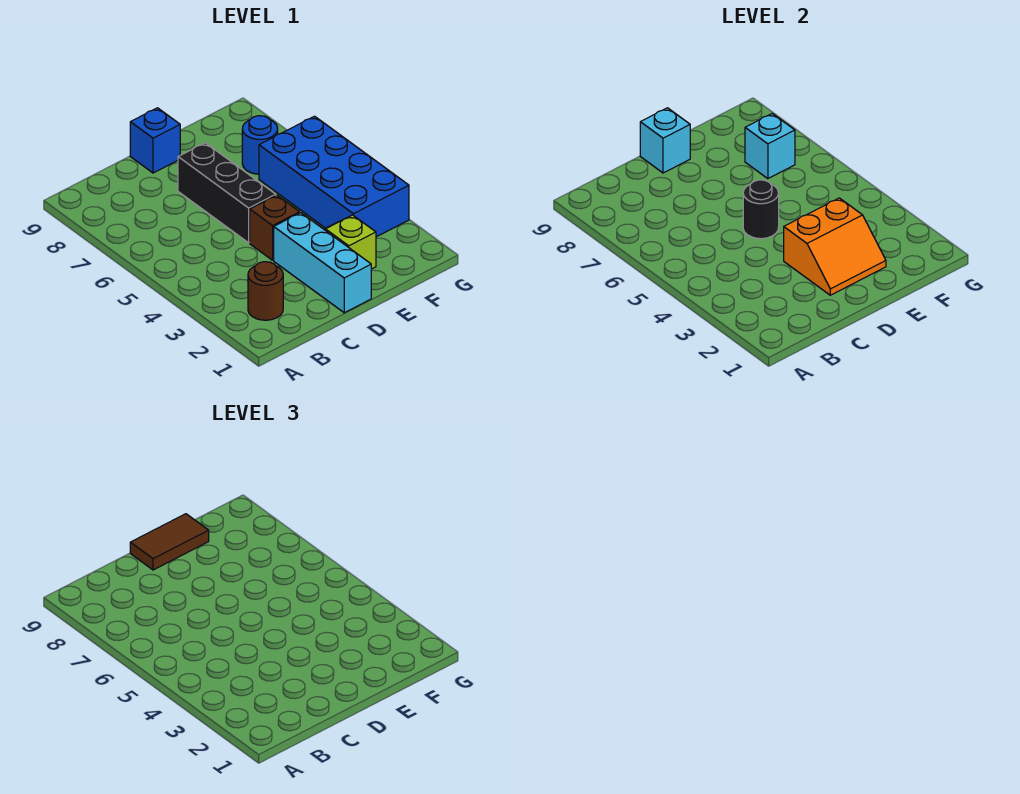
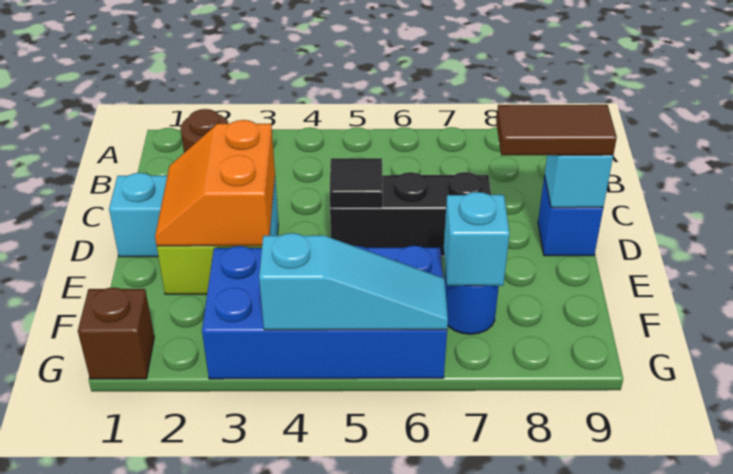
brown 1x1 brick [250,195,300,260] -> brown 1x1 brick moved to [78,288,154,379]
black 1x1 round brick [743,180,779,239] -> black 1x1 tile [330,158,383,208]
brown 1x2 tile [130,514,209,570] -> brown 1x2 tile turned to [496,105,617,155]
none -> cyan 1x3 slope [259,233,448,330]

